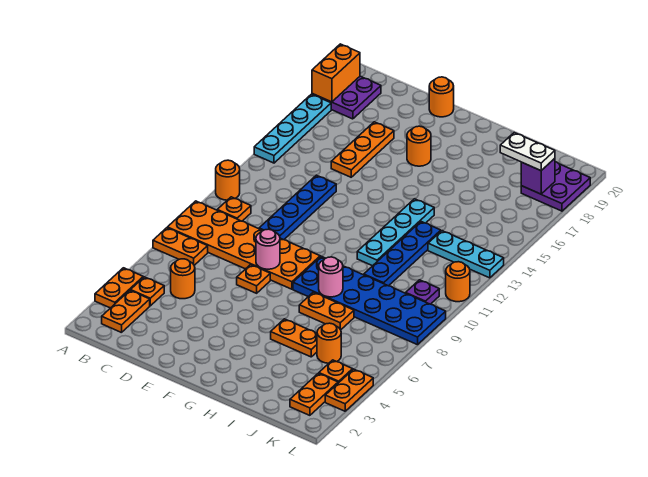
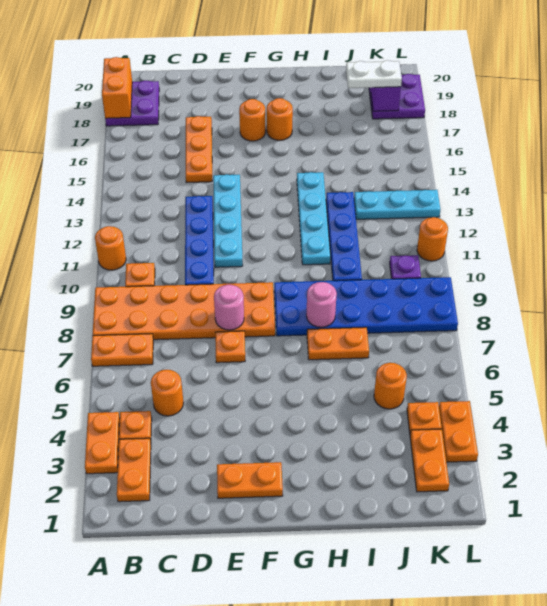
cyan 1x4 plate [254,94,331,163] -> cyan 1x4 plate moved to [213,174,243,267]
orange 1x1 round brick [429,77,454,117] -> orange 1x1 round brick moved to [267,98,293,140]
orange 1x2 plate [271,319,317,357] -> orange 1x2 plate moved to [217,462,283,498]

